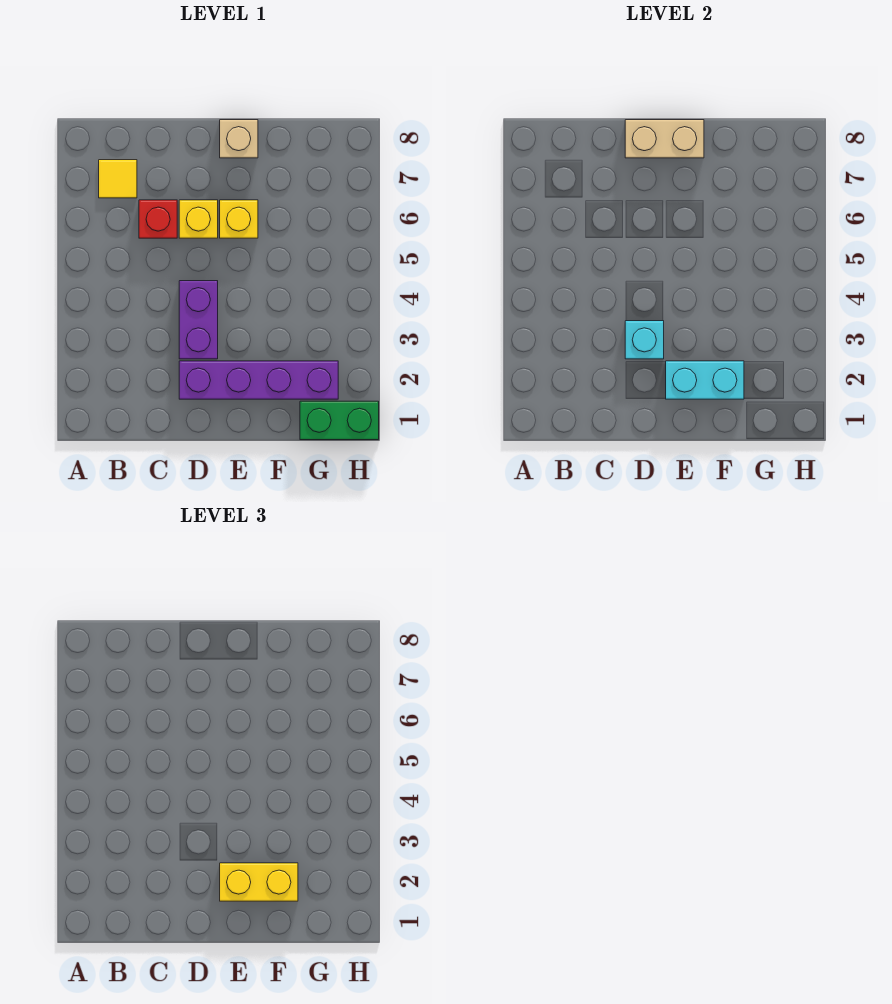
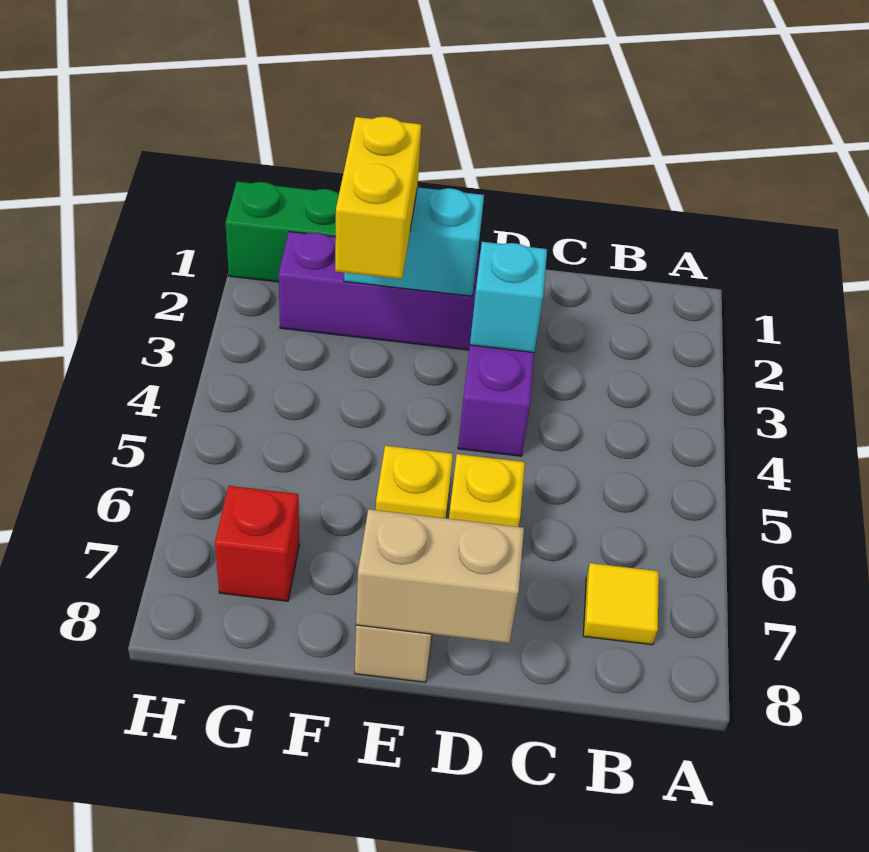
red 1x1 brick [139,200,177,238] -> red 1x1 brick moved to [215,486,299,601]
yellow 1x2 brick [220,863,298,901] -> yellow 1x2 brick turned to [335,117,421,279]

